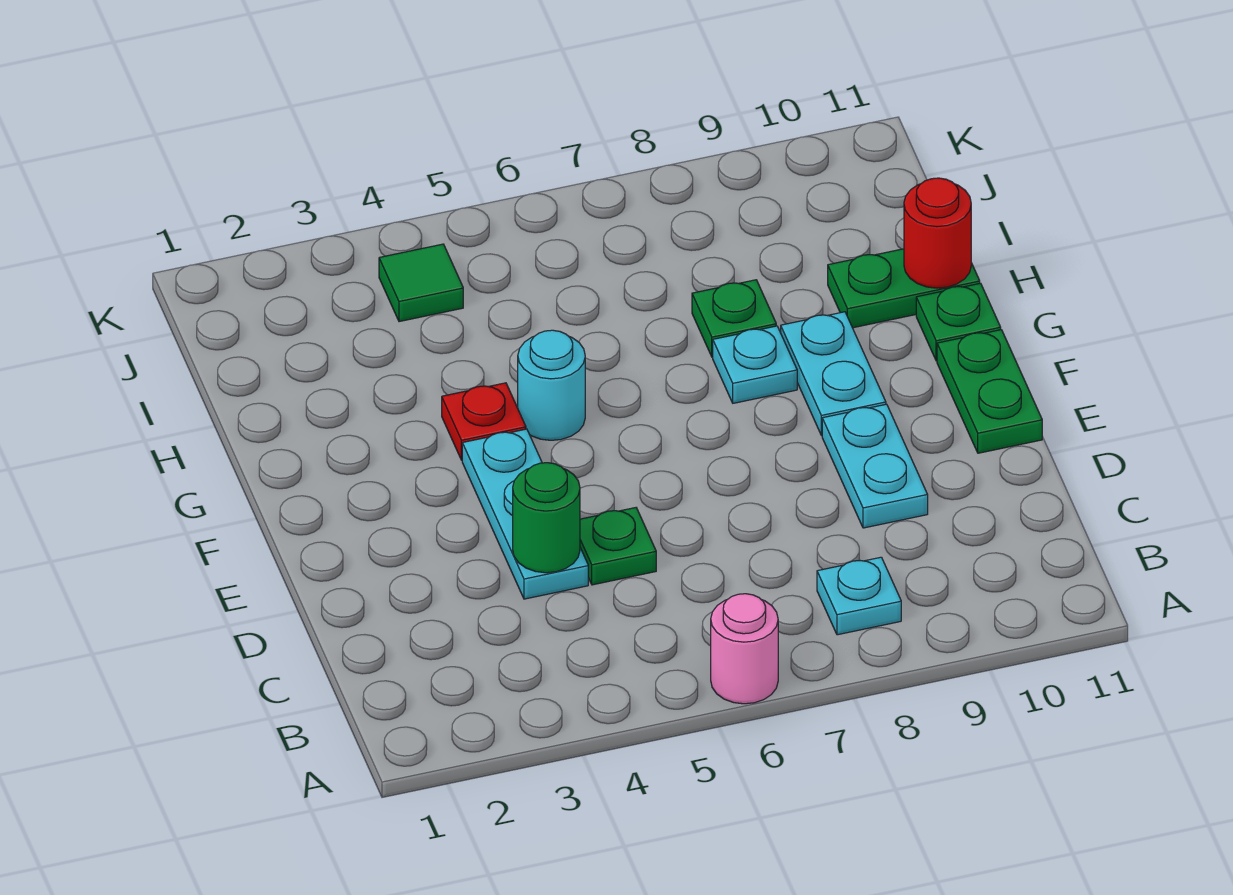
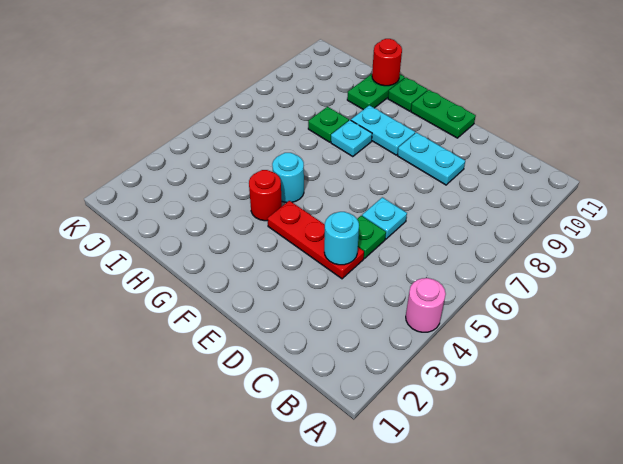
pink 1x1 round brick [711,594,778,704] -> pink 1x1 round brick moved to [406,278,446,332]
cyan 1x1 plate [817,557,901,635] -> cyan 1x1 plate moved to [362,197,407,239]
cyan 1x3 plate [462,429,588,599] -> red 1x3 plate [267,201,364,279]
green 1x1 round brick [513,463,580,573] -> cyan 1x1 round brick [324,212,359,265]
red 1x1 plate [442,383,526,460] -> red 1x1 round brick [249,170,282,221]
green 1x1 tile [379,244,463,322] -> none

